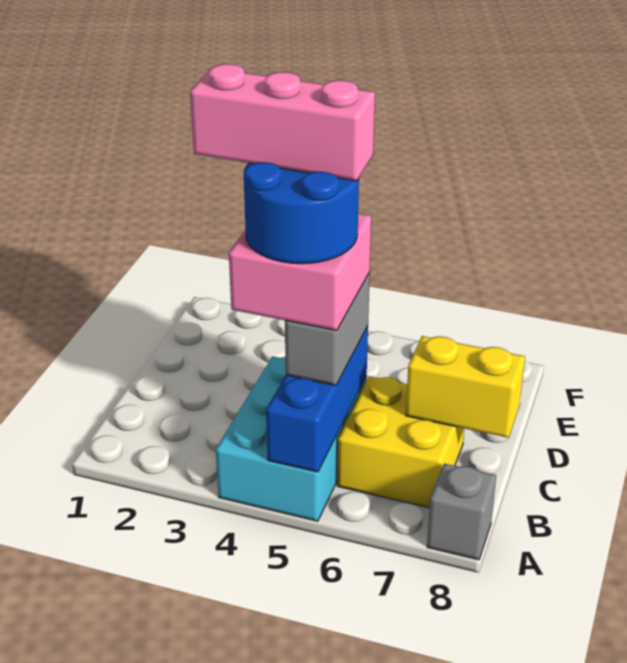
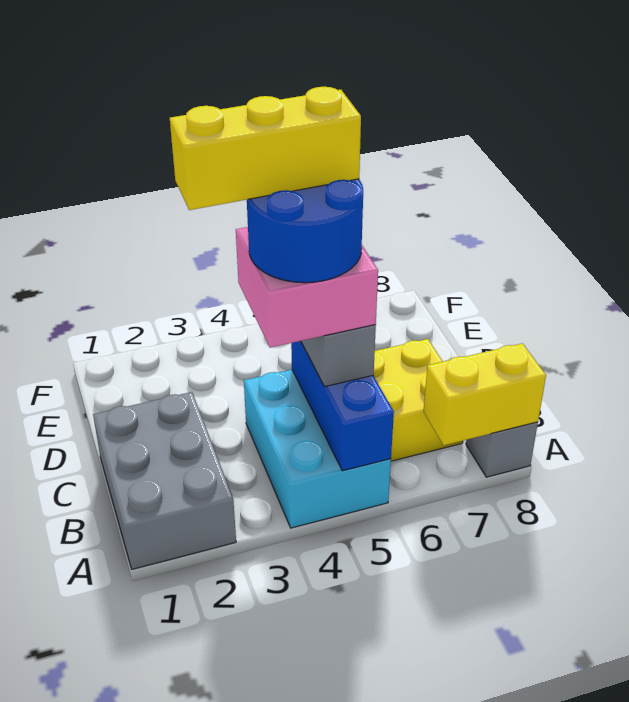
none -> grey 2x3 brick [93,392,236,569]
pink 1x3 brick [190,64,375,181] -> yellow 1x3 brick [170,87,361,210]
yellow 1x2 brick [406,336,525,438] -> yellow 1x2 brick moved to [423,343,546,445]

